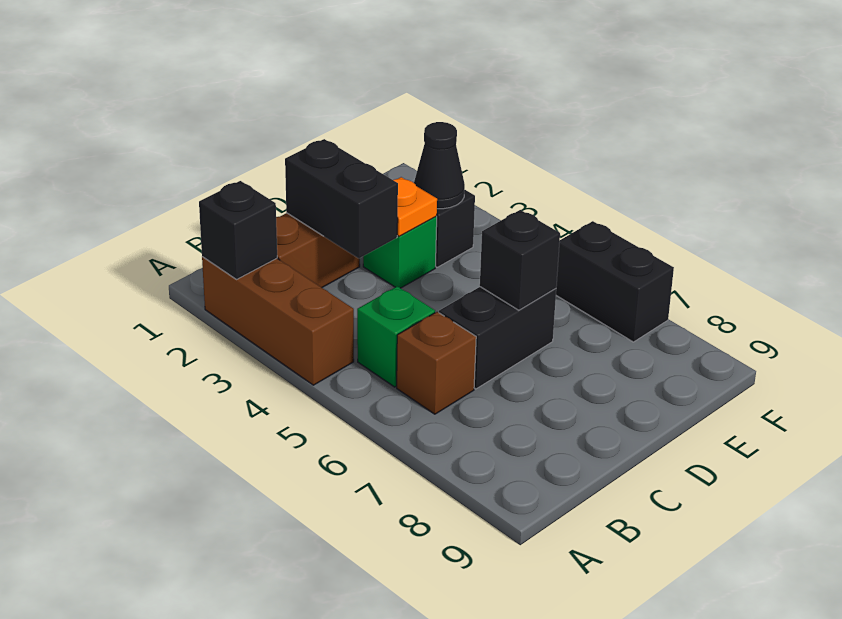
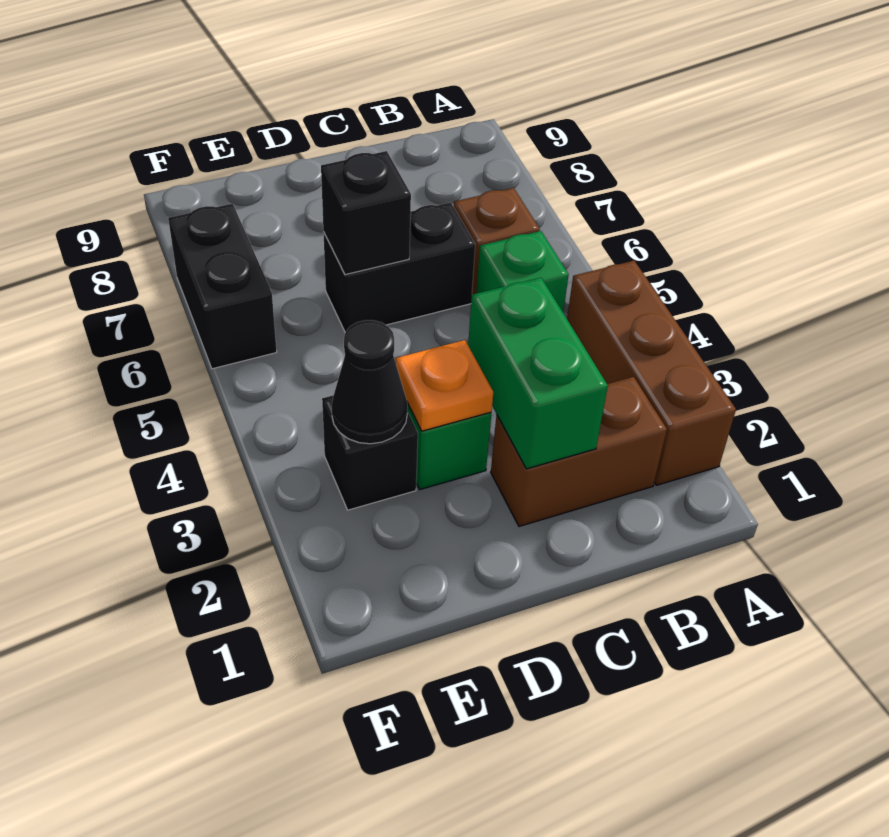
black 1x1 brick [199,181,277,279] -> none
black 1x2 brick [285,139,398,258] -> green 1x2 brick [468,278,608,469]

